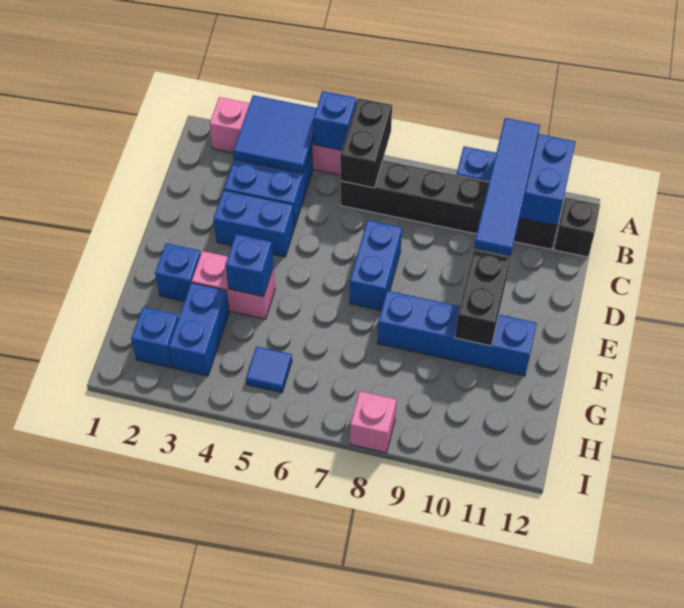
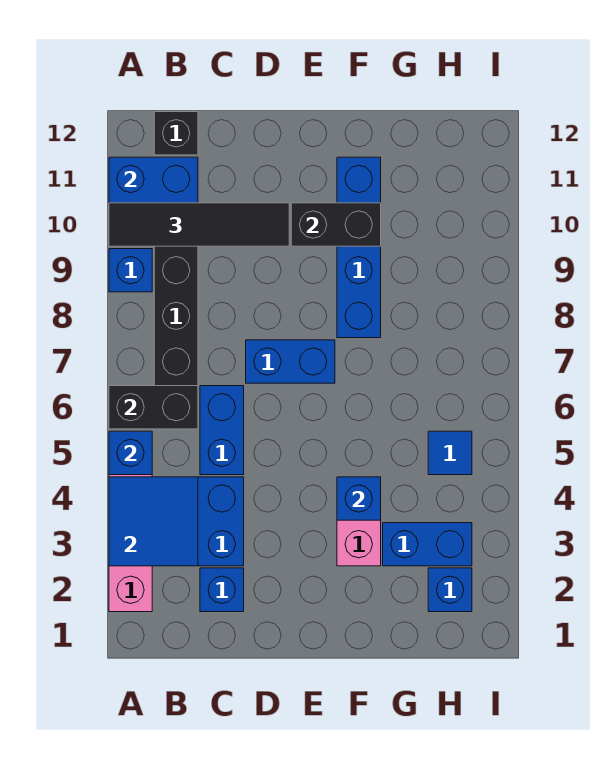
blue 1x4 tile [474,118,540,256] -> black 1x4 tile [109,203,289,246]
blue 1x2 brick [213,190,294,257] -> blue 1x2 brick moved to [200,386,244,475]
blue 1x1 brick [155,243,201,301] -> blue 1x1 brick moved to [200,568,244,612]
pink 1x1 brick [350,391,396,453] -> none

